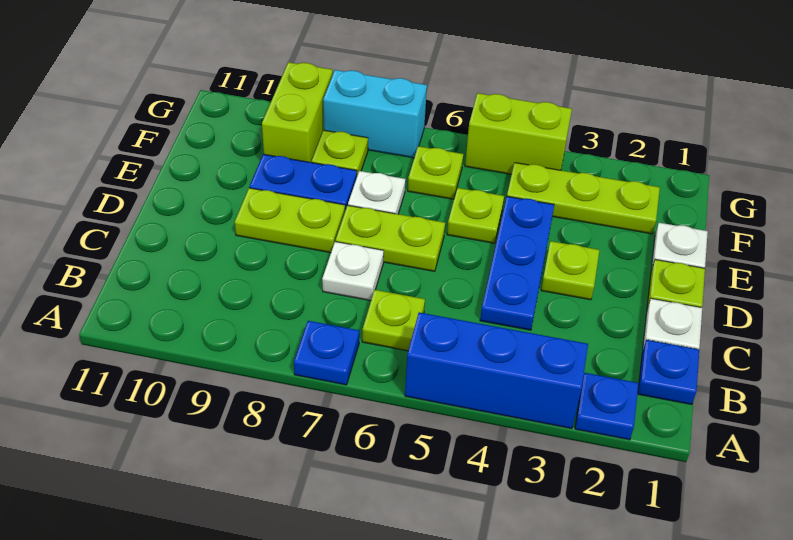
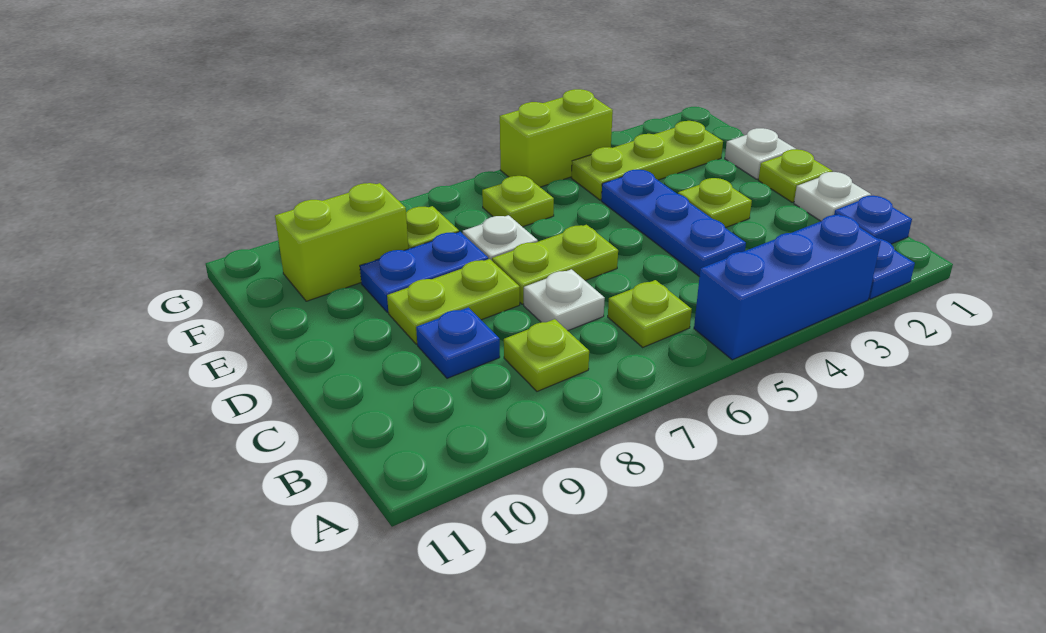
blue 1x1 plate [294,321,359,385] -> blue 1x1 plate moved to [416,307,500,378]
lime 1x1 plate [447,188,504,243] -> lime 1x1 plate moved to [504,319,589,391]
lime 1x2 brick [262,62,333,163] -> lime 1x2 brick turned to [275,183,409,301]
cyan 1x2 brick [323,70,427,158] -> none

